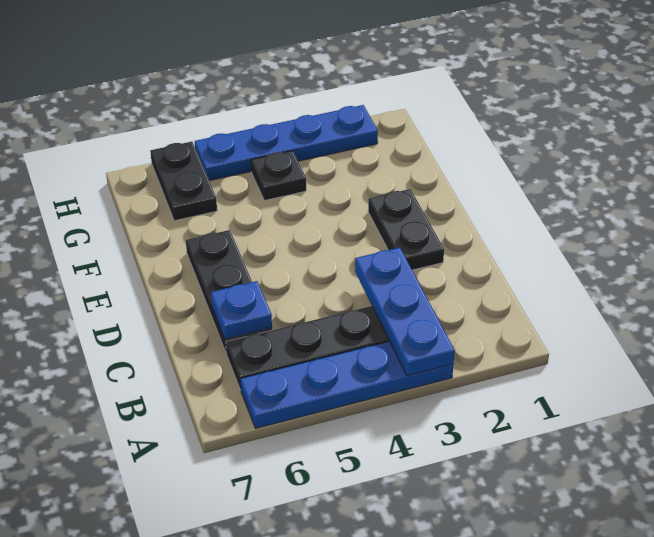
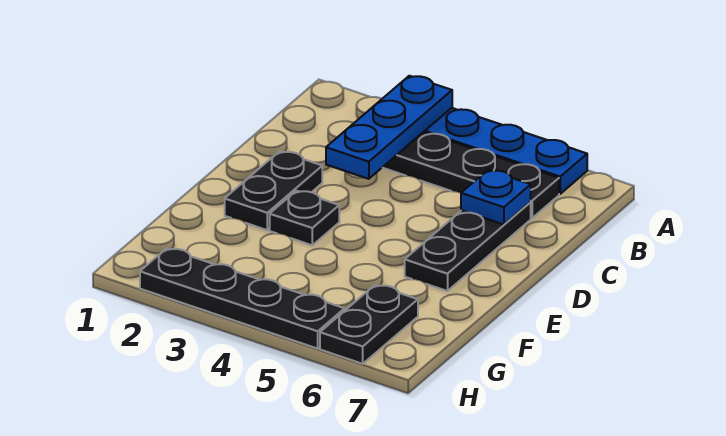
black 1x1 plate [251,151,306,201] -> black 1x1 plate moved to [270,191,339,245]
blue 1x4 plate [195,105,378,181] -> black 1x4 plate [140,248,345,349]

